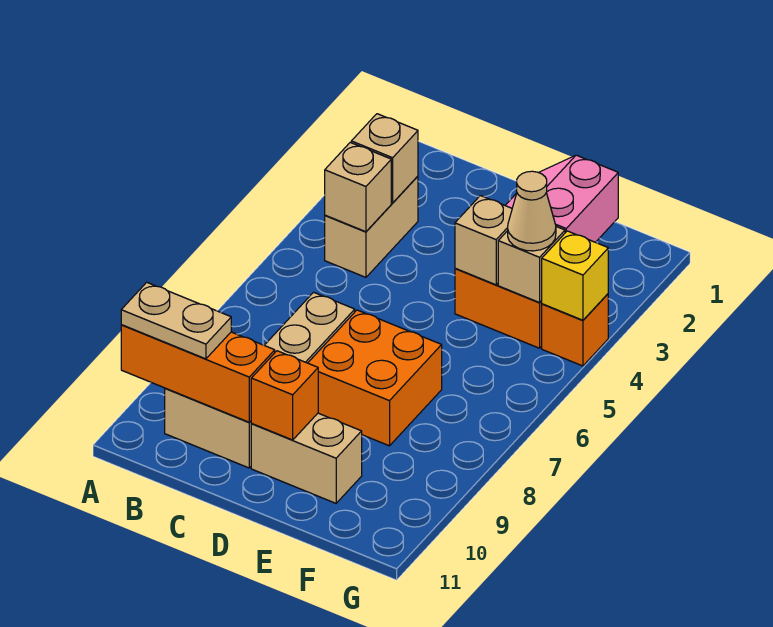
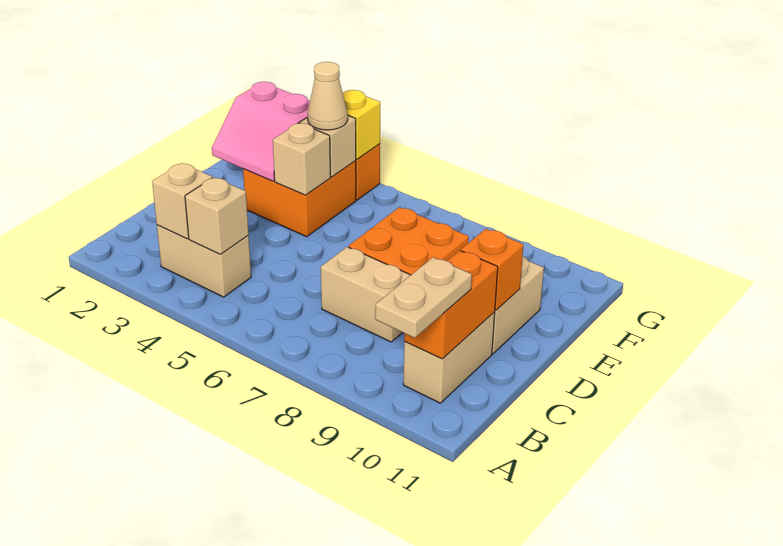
orange 1x3 brick [121,325,275,422] -> orange 1x2 brick [404,250,498,359]

